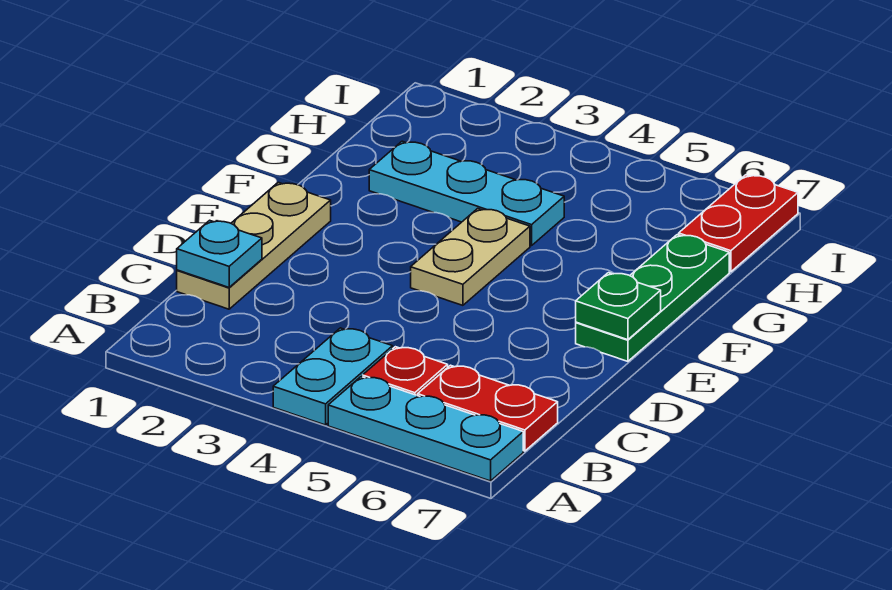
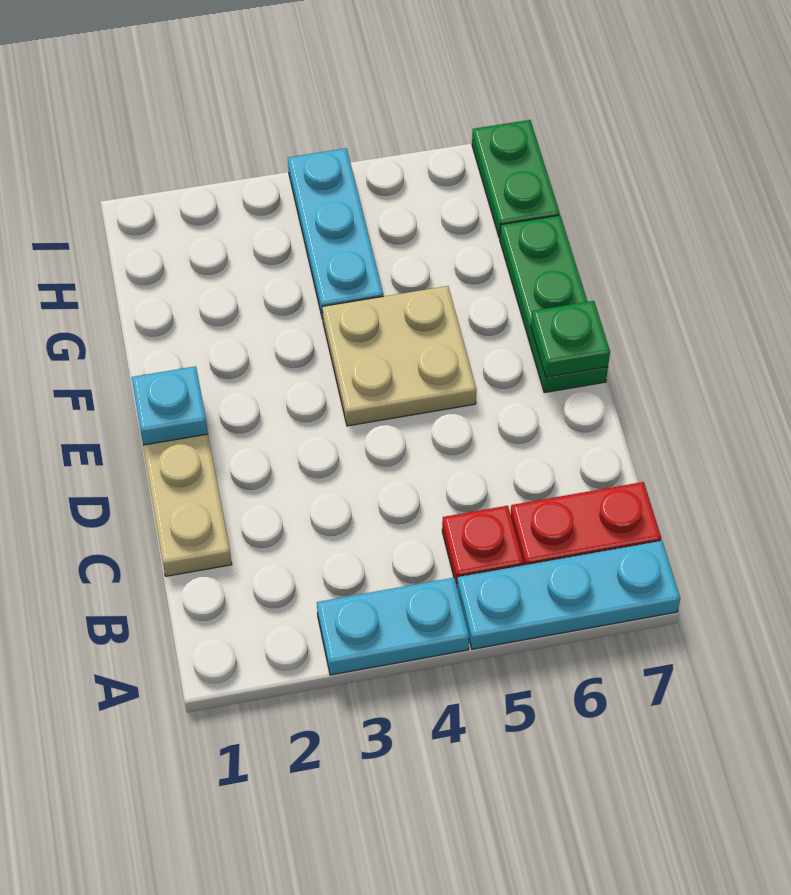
cyan 1x2 plate [273,328,393,425] -> cyan 1x2 plate turned to [317,578,469,675]
cyan 1x1 plate [177,220,262,287] -> cyan 1x1 plate moved to [132,366,208,445]
tan 1x2 plate [411,208,530,305] -> tan 2x2 plate [322,286,476,426]
cyan 1x3 plate [369,141,564,246] -> cyan 1x3 plate turned to [288,148,383,319]
red 1x2 plate [679,175,798,272] -> green 1x2 plate [472,120,560,238]

